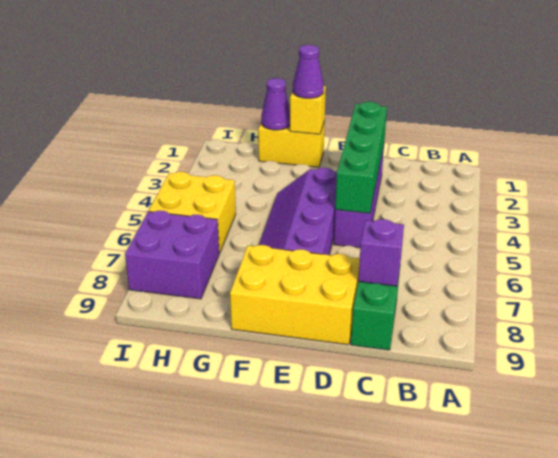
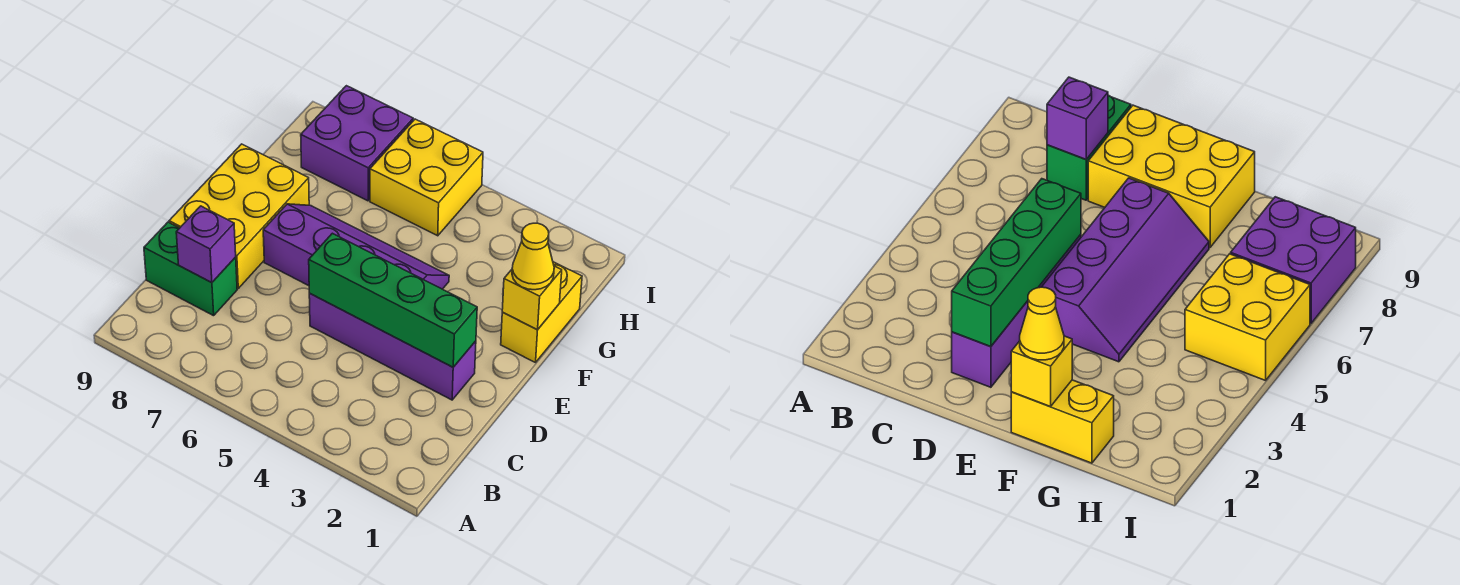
purple 1x1 cone [293,45,324,98] -> yellow 1x1 cone [512,223,554,290]
purple 1x1 cone [261,78,290,130] -> none

